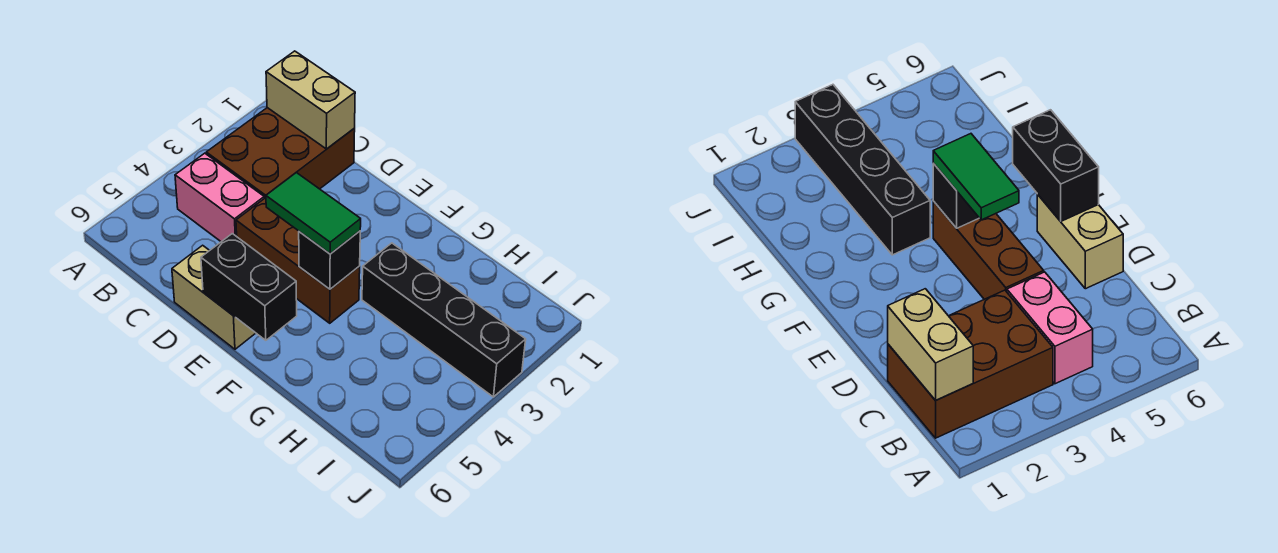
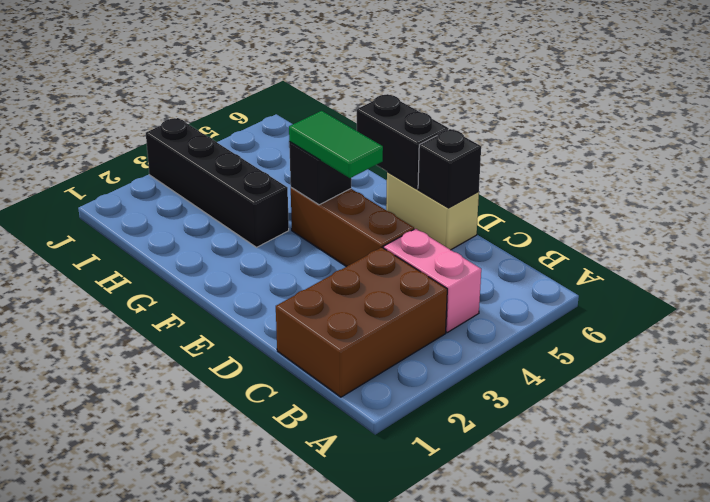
tan 1x2 brick [266,51,355,149] -> none
none -> black 1x1 brick [418,129,481,208]

